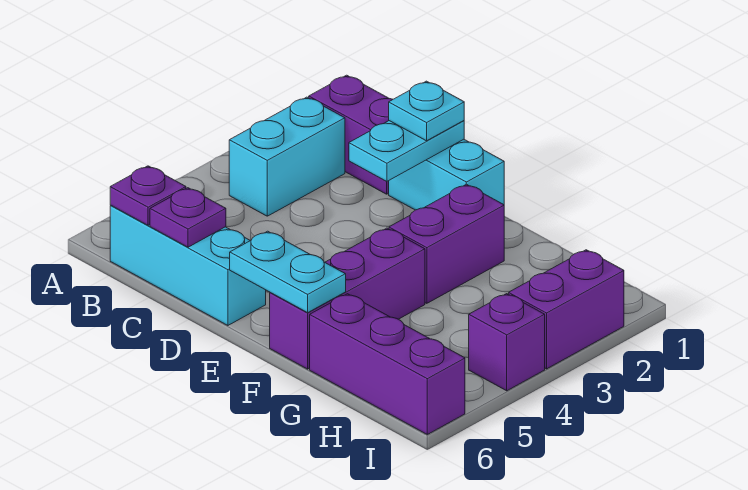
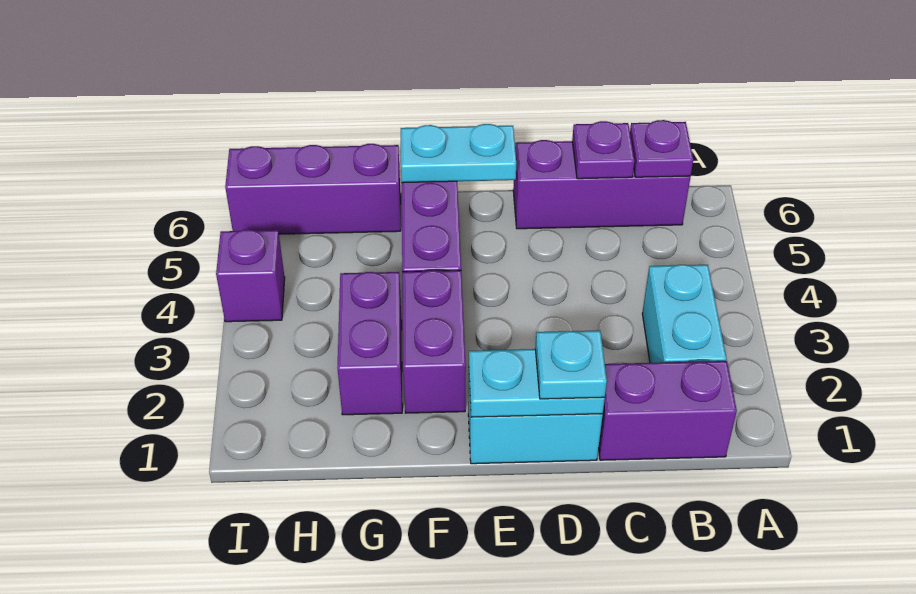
cyan 1x3 brick [110,206,266,325] -> purple 1x3 brick [513,140,690,229]
cyan 1x2 plate [349,121,464,181] -> cyan 1x2 plate turned to [469,349,605,417]
purple 1x2 brick [509,250,624,369] -> purple 1x2 brick moved to [337,272,402,415]

